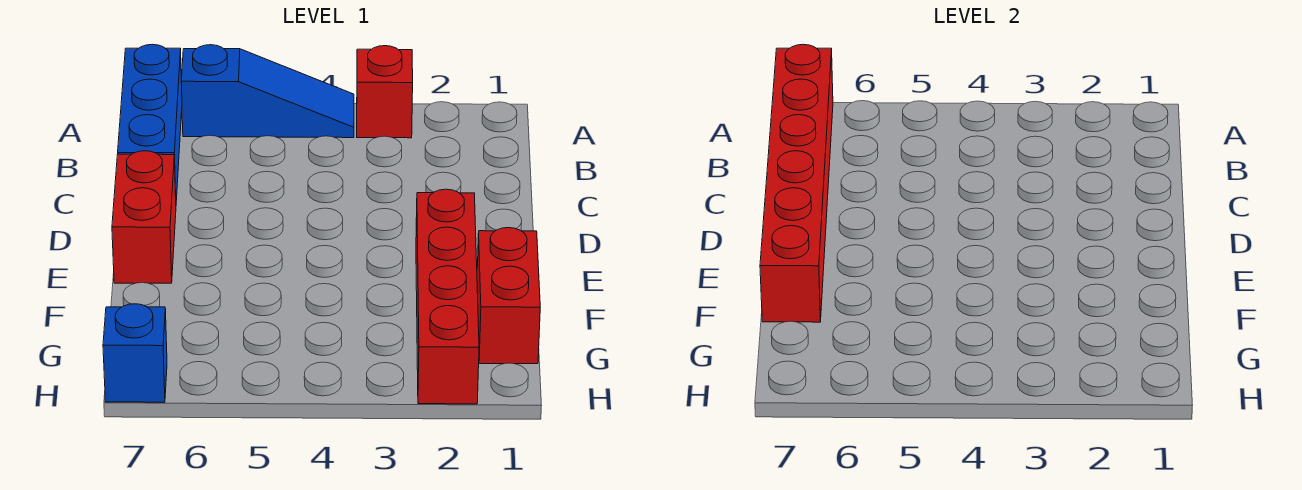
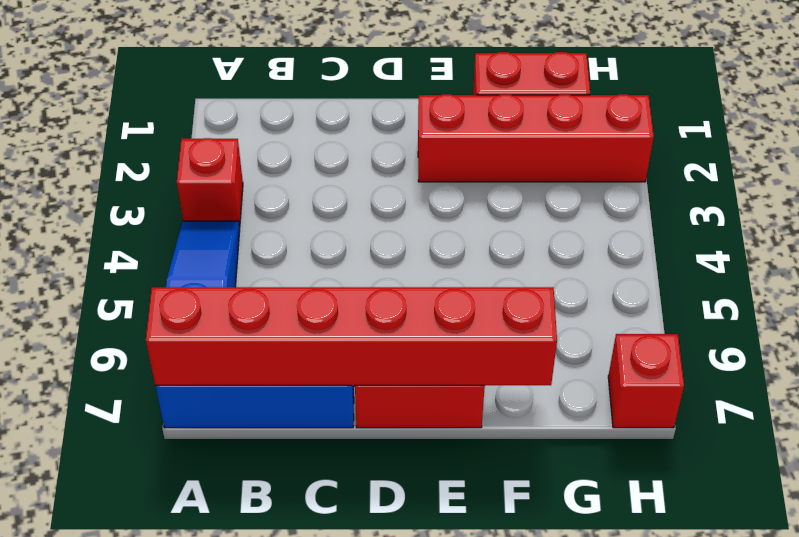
blue 1x1 brick [103,304,167,402] -> red 1x1 brick [608,334,684,428]

